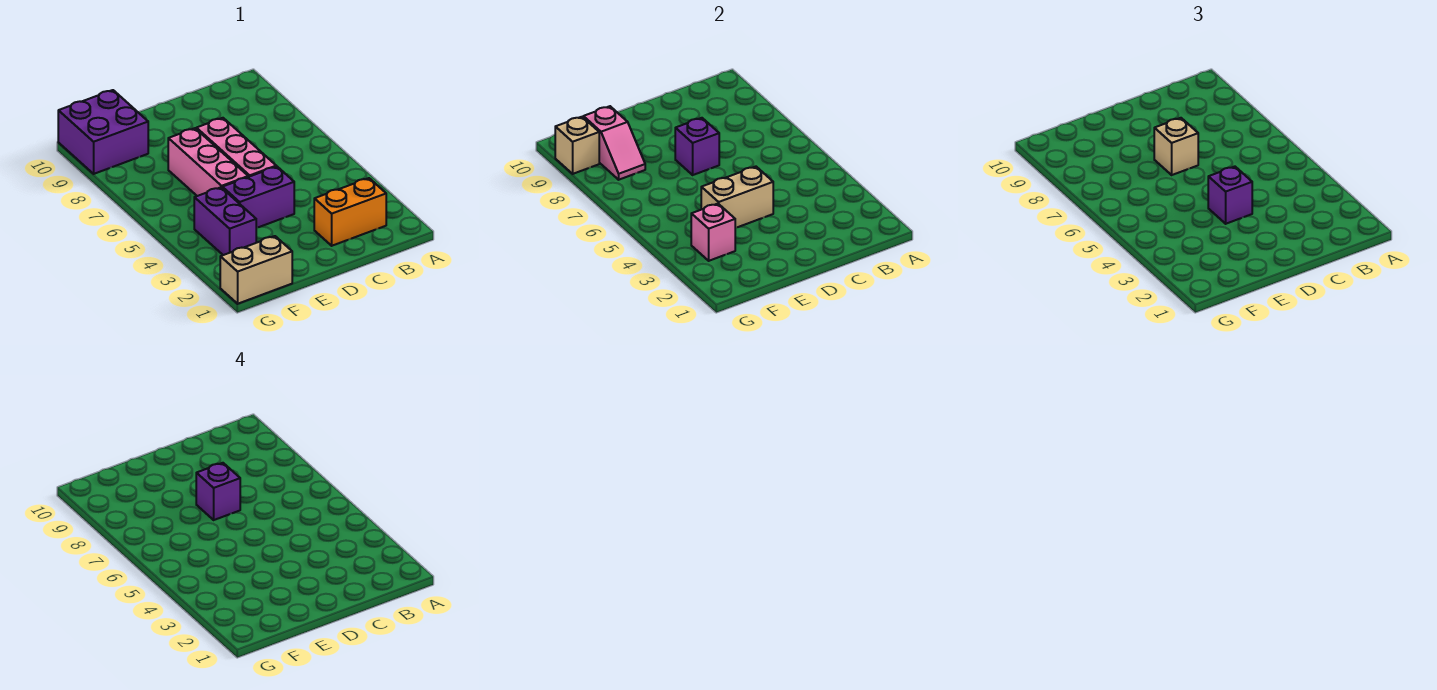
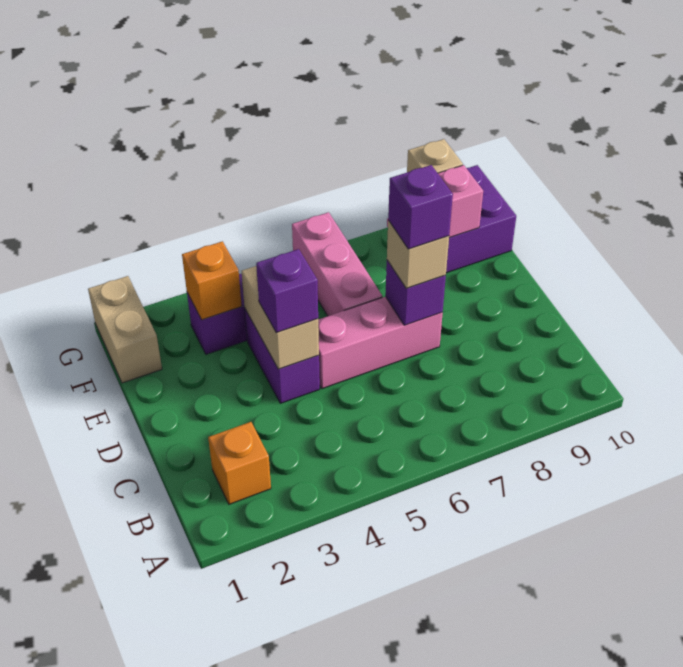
orange 1x2 brick [314,178,386,246] -> orange 1x1 brick [208,422,271,504]
pink 1x3 brick [168,128,248,196] -> pink 1x3 brick turned to [292,212,383,316]
pink 1x1 brick [691,204,735,261] -> orange 1x1 brick [182,241,242,320]

